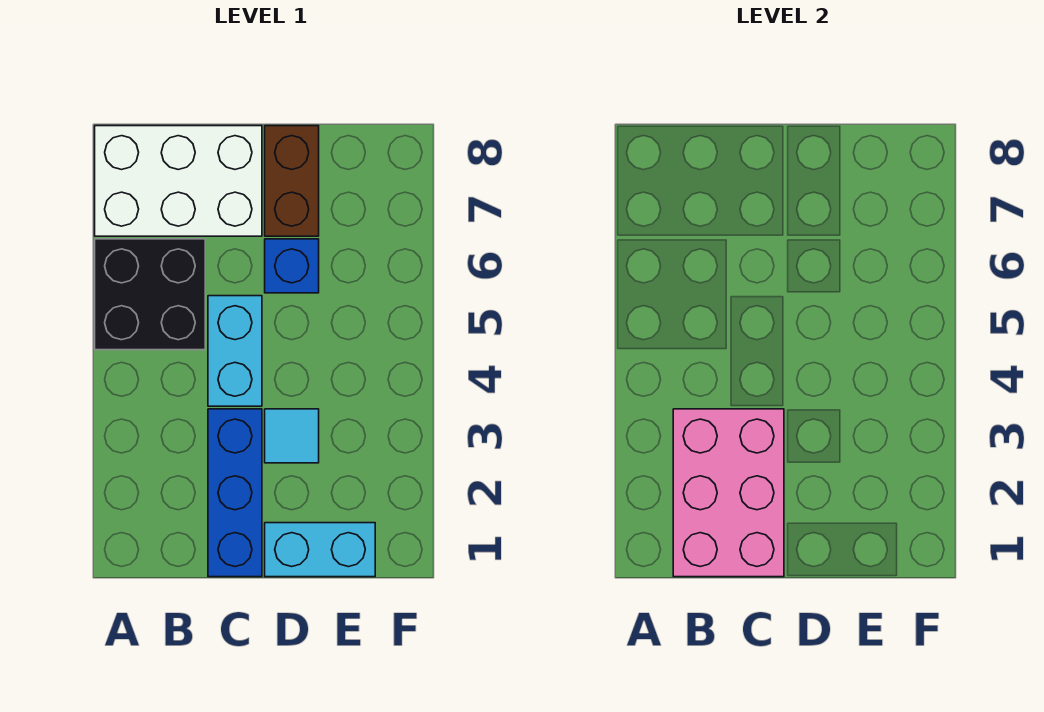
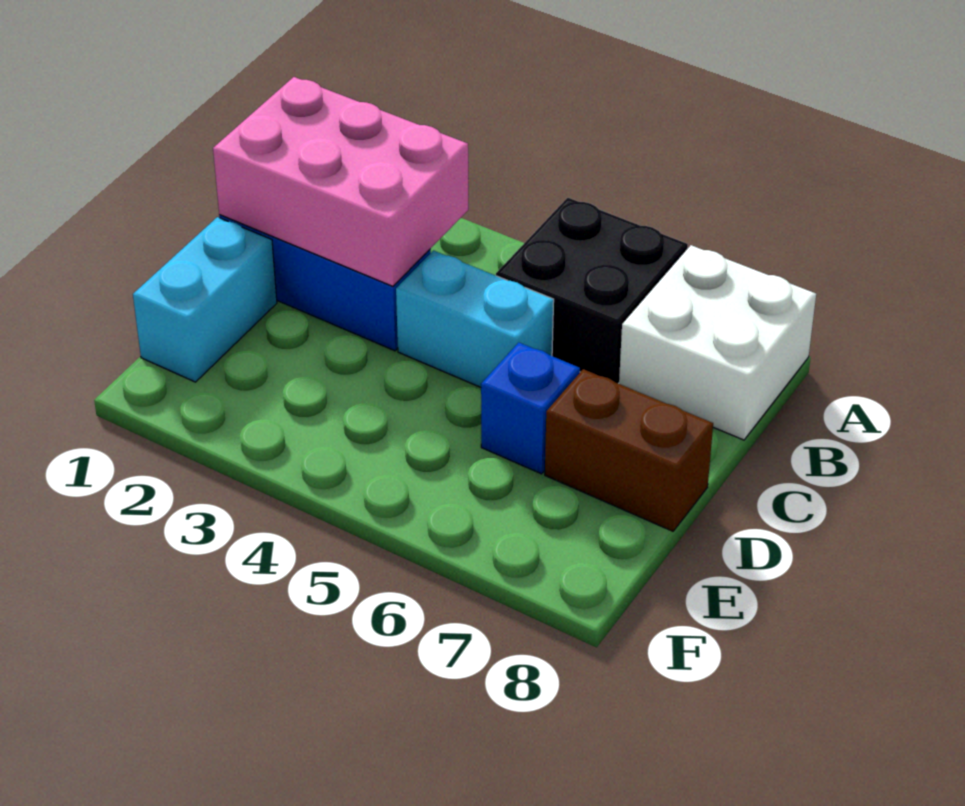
white 2x3 brick [95,126,262,236] -> white 2x2 brick [619,245,816,440]
cyan 1x1 tile [265,409,319,463] -> none

